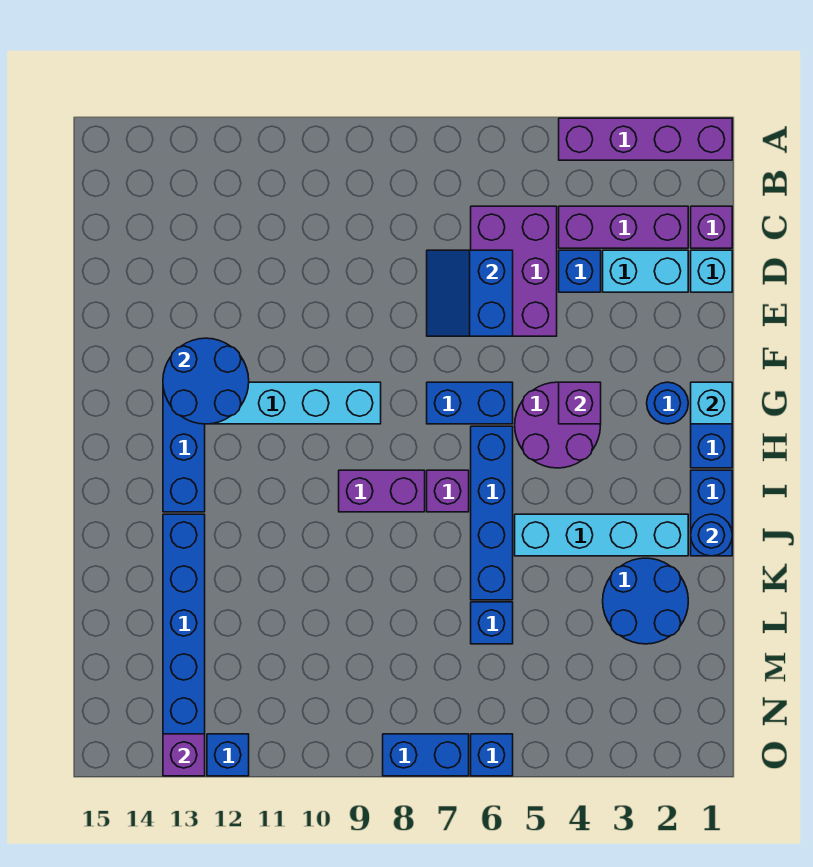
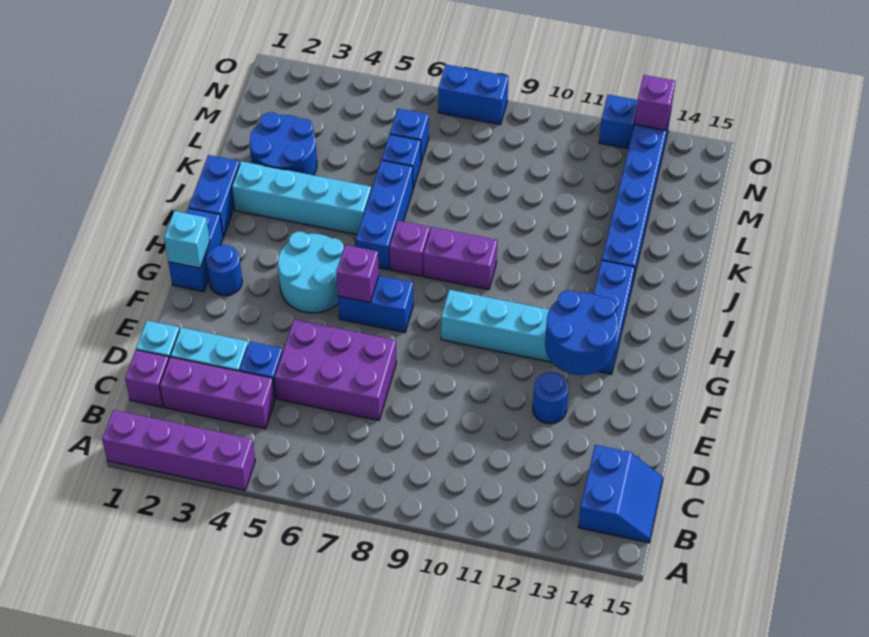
purple 2x3 brick [471,206,557,336] -> purple 2x3 brick turned to [275,320,396,420]
blue 2x2 slope [427,250,513,336] -> blue 2x2 slope moved to [578,445,663,543]
purple 2x2 round brick [515,382,600,468] -> cyan 2x2 round brick [278,232,343,313]
purple 1x1 brick [559,382,601,424] -> purple 1x1 brick moved to [336,245,379,302]
blue 1x4 brick [471,426,513,600] -> blue 1x3 brick [356,160,413,270]
blue 1x1 round brick [691,514,732,556] -> blue 1x1 round brick moved to [533,372,569,424]
blue 1x1 brick [471,734,513,776] -> blue 1x1 brick moved to [390,109,429,162]

